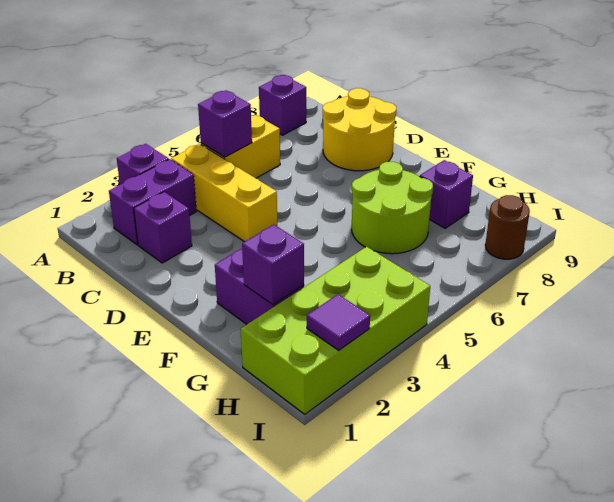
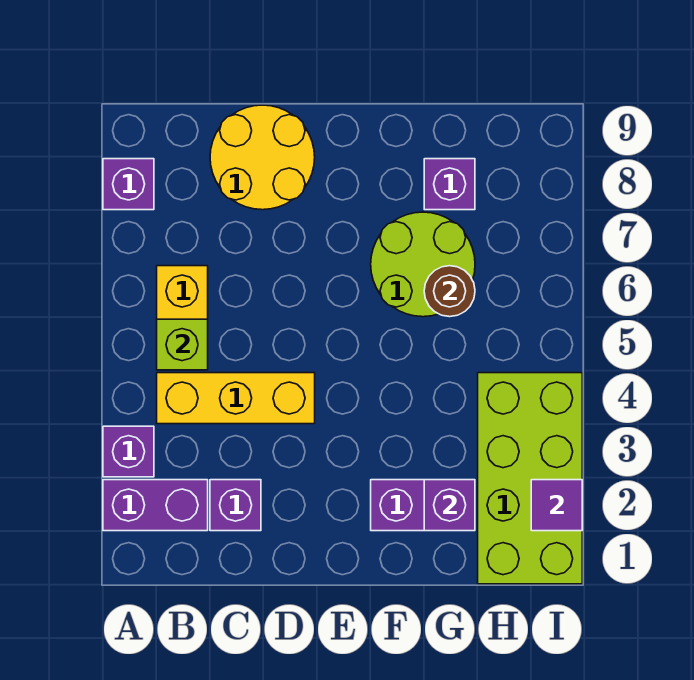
purple 1x2 brick [109,159,197,245] -> purple 1x2 brick turned to [103,480,208,531]
purple 1x1 brick [198,90,252,157] -> lime 1x1 brick [157,319,208,370]
brown 1x1 round brick [485,195,530,259] -> brown 1x1 round brick moved to [424,266,475,317]

